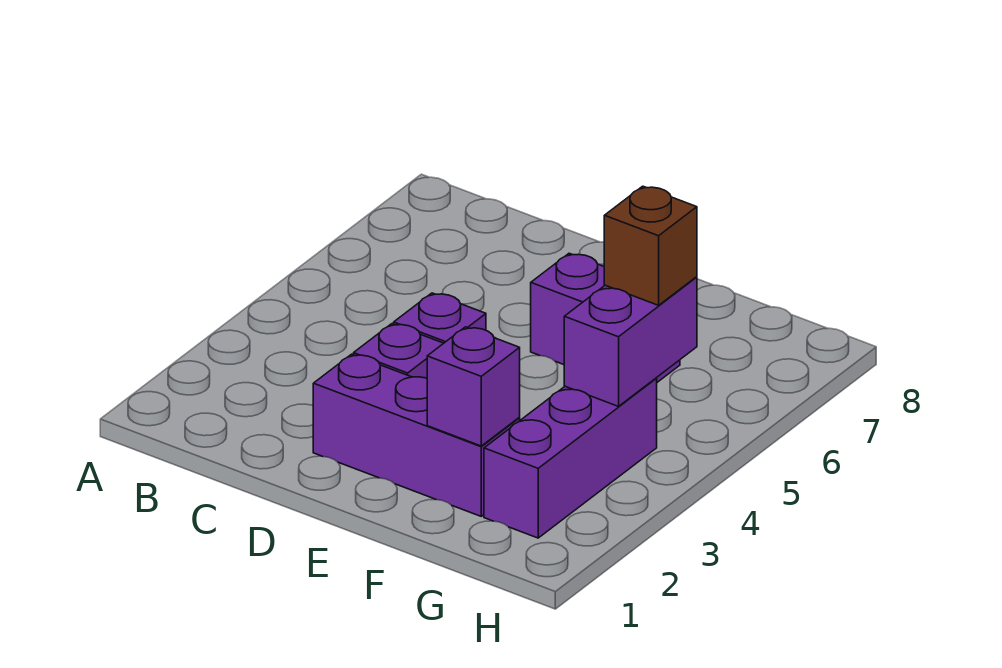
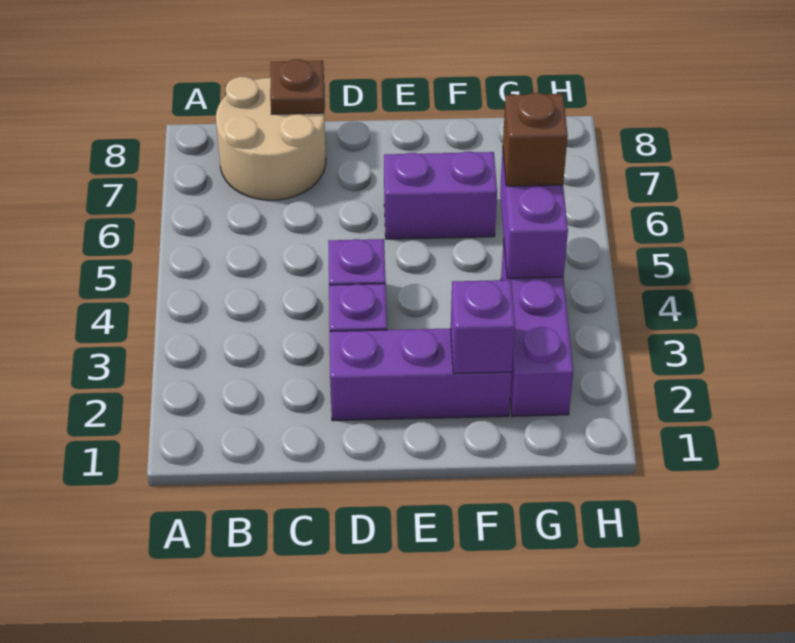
none -> tan 2x2 round brick [216,77,326,200]
none -> brown 1x1 plate [270,60,324,114]

